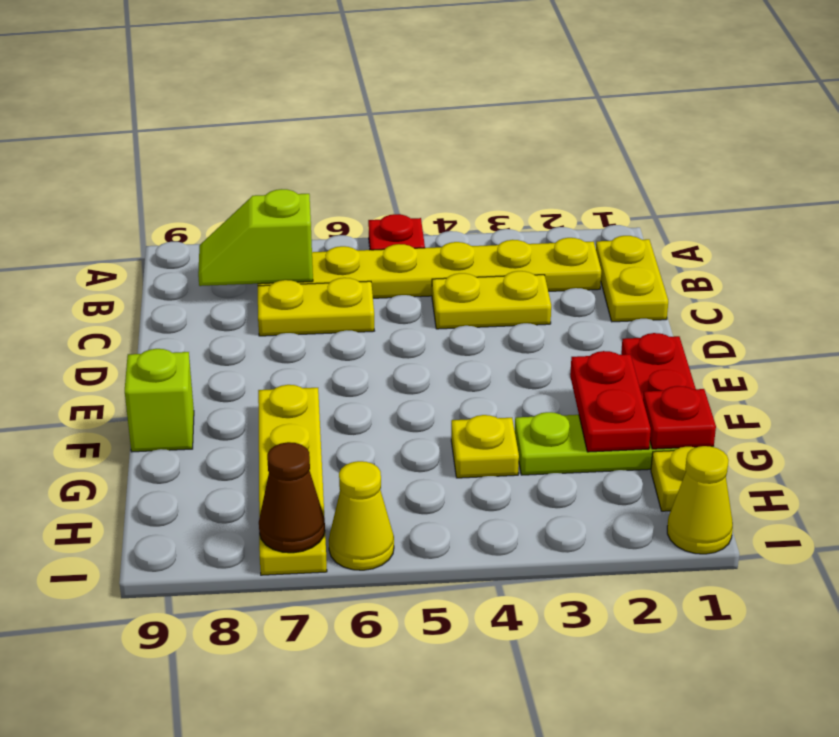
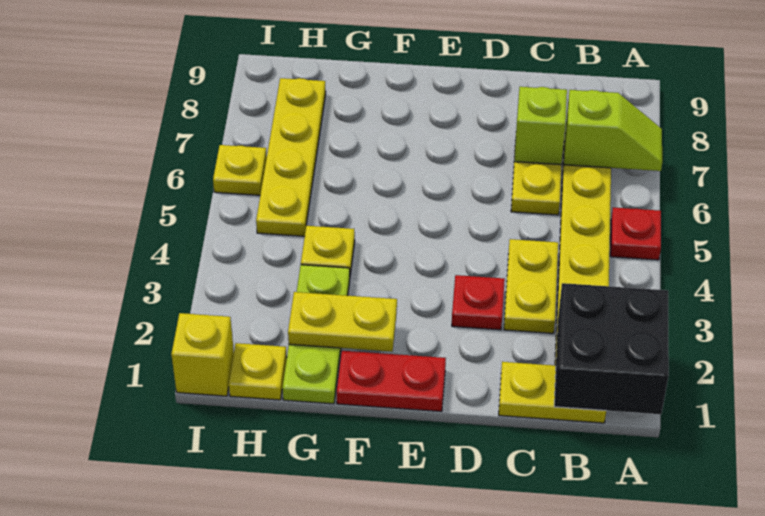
none -> black 2x2 brick [554,283,669,414]
lime 1x2 slope [198,189,313,286] -> lime 1x2 slope turned to [564,90,662,171]
red 1x2 plate [570,351,651,452] -> yellow 1x2 plate [288,292,397,352]
yellow 1x4 plate [258,385,327,575] -> yellow 1x4 plate turned to [256,78,326,236]
lime 1x1 brick [125,349,194,452] -> lime 1x1 brick moved to [514,87,567,165]
red 1x1 plate [643,386,716,449] -> red 1x1 plate moved to [452,275,505,330]
yellow 1x1 cone [667,446,733,554] -> yellow 1x1 brick [171,313,234,396]
yellow 1x1 cone [329,461,394,570] -> yellow 1x1 plate [213,145,267,195]
brown 1x1 cone [259,442,325,553] -> none

